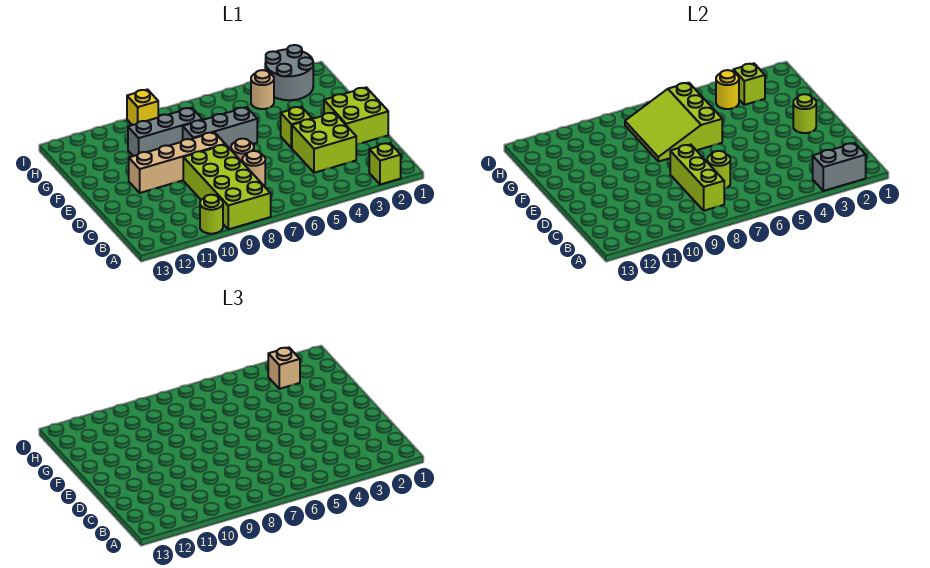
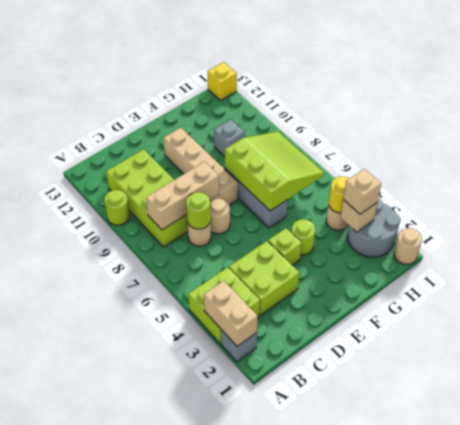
lime 1x1 brick [369,143,401,185] -> grey 1x1 brick [221,330,257,362]
grey 1x2 brick [813,143,866,191] -> tan 1x2 brick [204,281,258,346]
lime 2x4 brick [183,144,271,229] -> lime 2x4 brick turned to [106,149,188,247]
lime 1x3 brick [670,145,724,211] -> tan 1x3 brick [146,162,219,230]
lime 2x2 brick [324,87,388,145] -> lime 2x2 brick moved to [188,267,260,344]
lime 1x1 round brick [793,94,816,133] -> lime 1x1 round brick moved to [292,219,315,255]
lime 3x3 slope [625,83,722,161] -> lime 3x3 slope turned to [225,131,324,211]
grey 1x3 brick [128,108,203,156] -> grey 1x1 brick [214,119,245,157]
lime 1x1 brick [733,63,765,105] -> tan 1x1 brick [341,200,377,232]
none -> tan 1x1 round brick [394,228,422,264]
yellow 1x1 brick [127,90,158,125] -> yellow 1x1 brick moved to [207,62,237,100]

